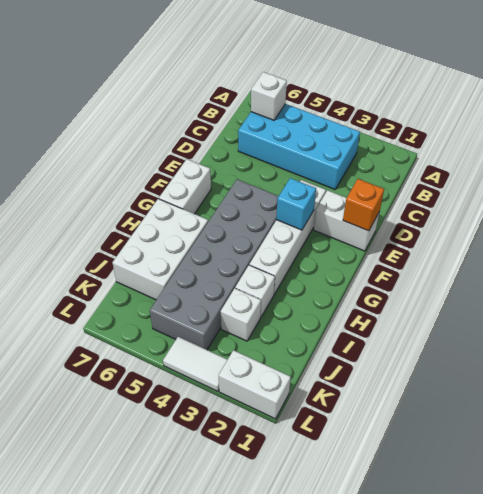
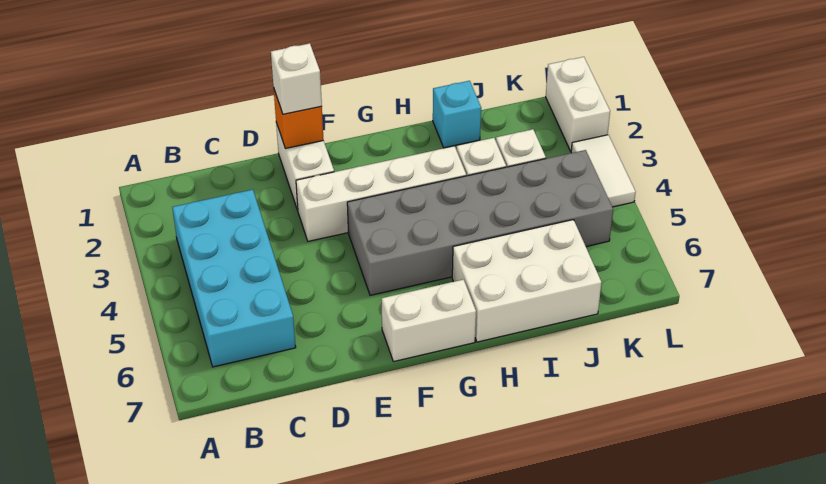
white 1x1 brick [251,72,287,120] -> white 1x1 brick moved to [271,43,322,114]
cyan 1x1 brick [276,178,316,230] -> cyan 1x1 brick moved to [433,81,481,148]

